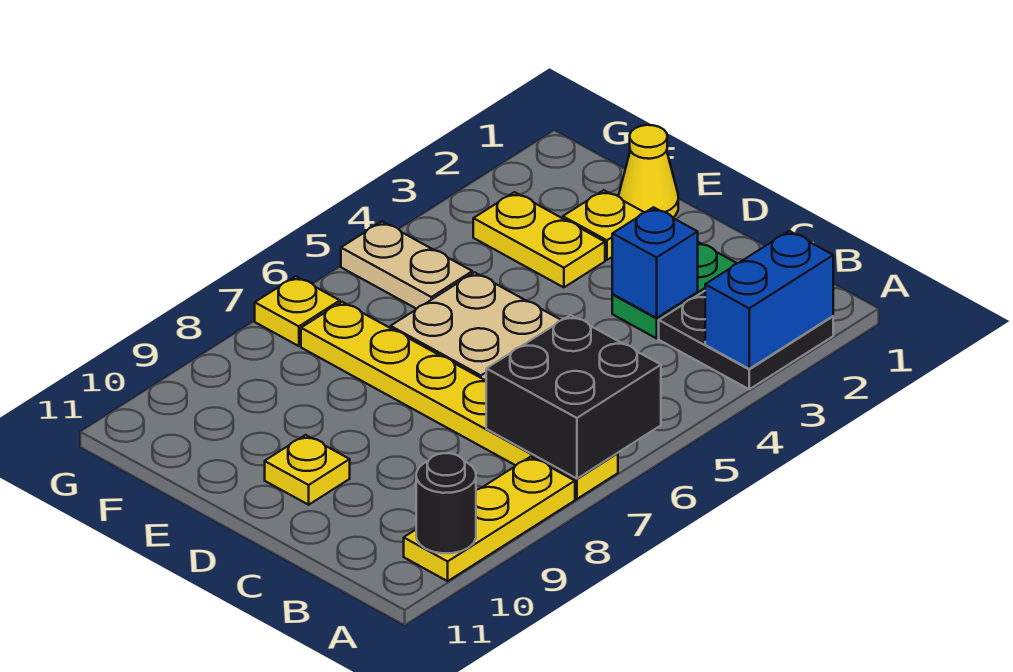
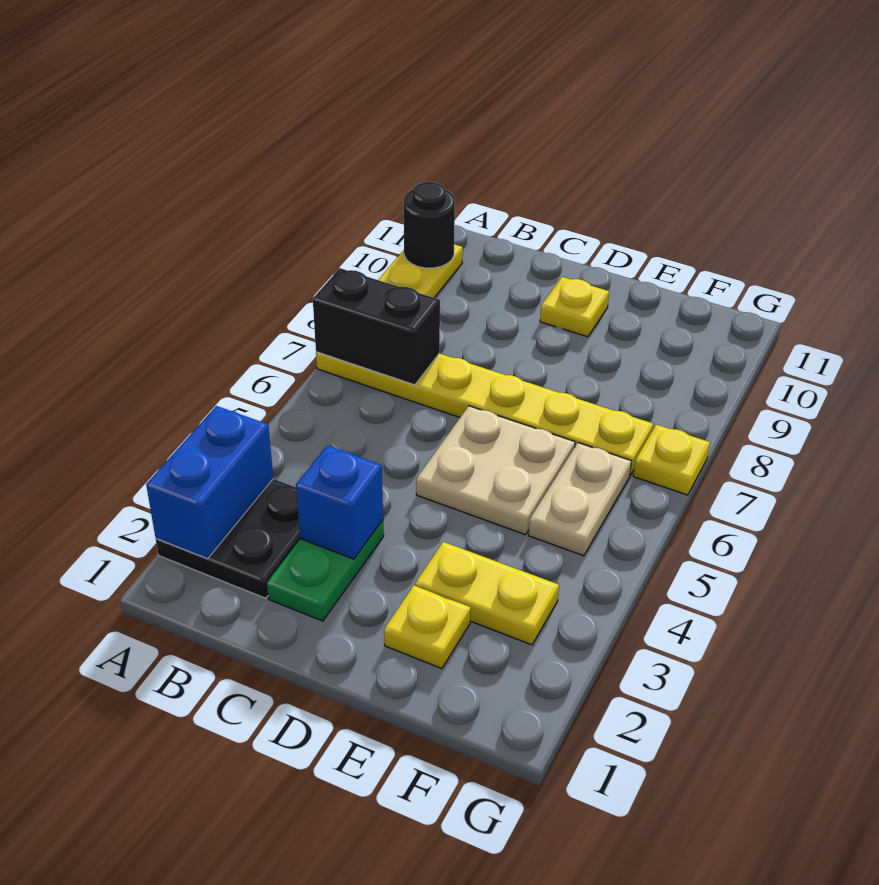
black 2x2 brick [486,315,661,479] -> black 1x2 brick [313,268,440,385]
yellow 1x1 cone [619,125,678,217] -> none
tan 1x2 plate [341,222,472,309] -> tan 1x2 plate turned to [529,443,632,556]

